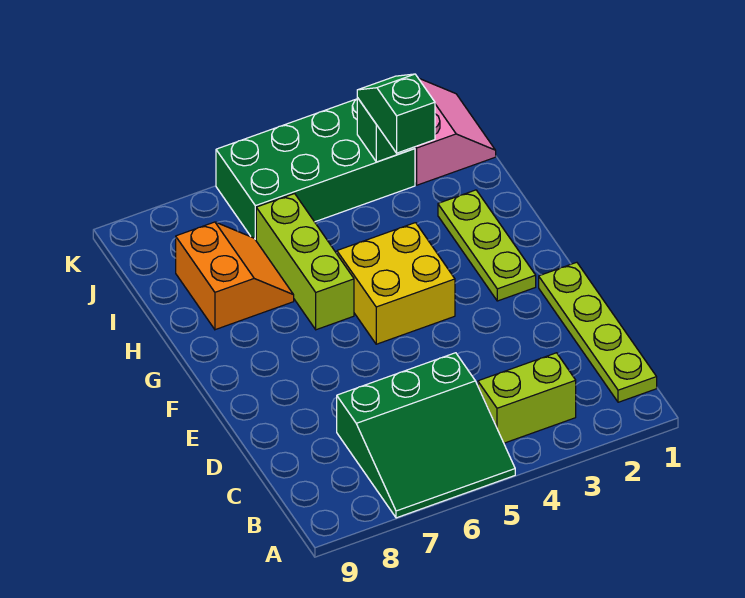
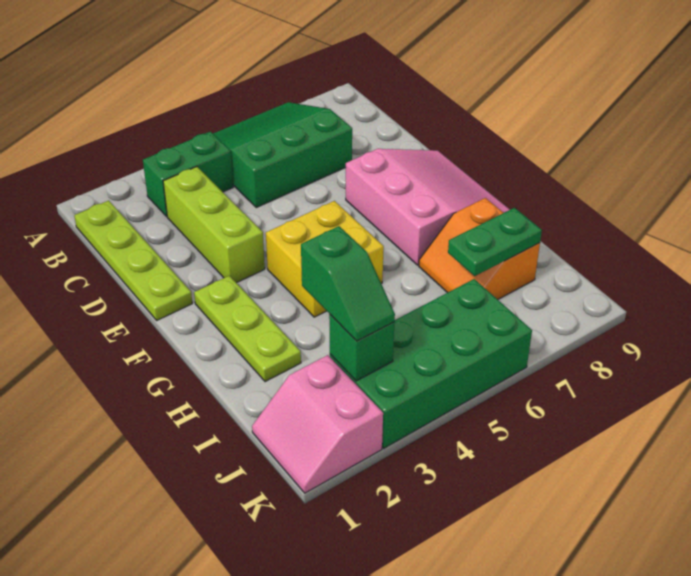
lime 1x2 brick [478,353,576,443] -> green 1x2 brick [143,132,233,216]
none -> pink 3x3 slope [346,149,510,265]
lime 1x3 brick [256,194,354,330] -> lime 1x3 brick moved to [163,167,265,283]
none -> green 1x2 plate [448,208,542,276]

